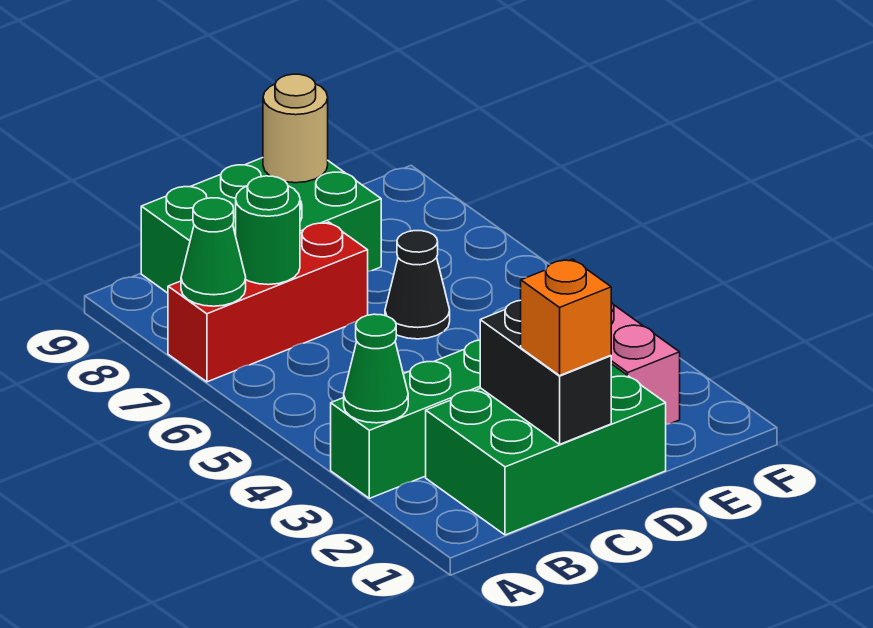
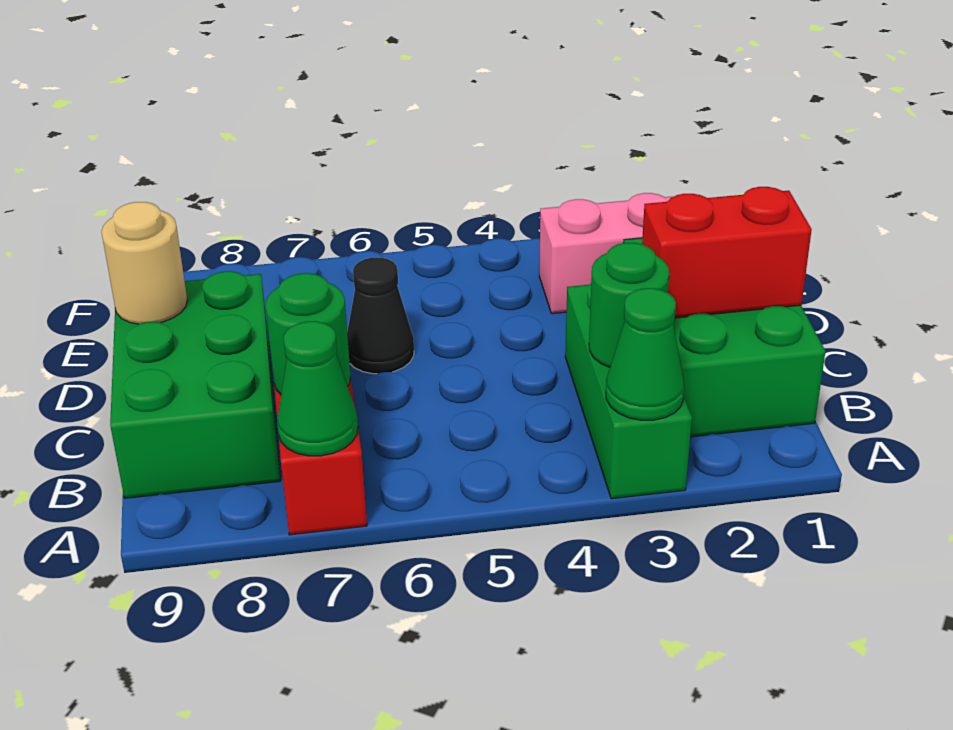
none -> green 1x1 round brick [589,243,669,367]
black 1x2 brick [480,300,611,444] -> red 1x2 brick [642,187,812,318]
orange 1x1 brick [521,259,611,376] -> none

